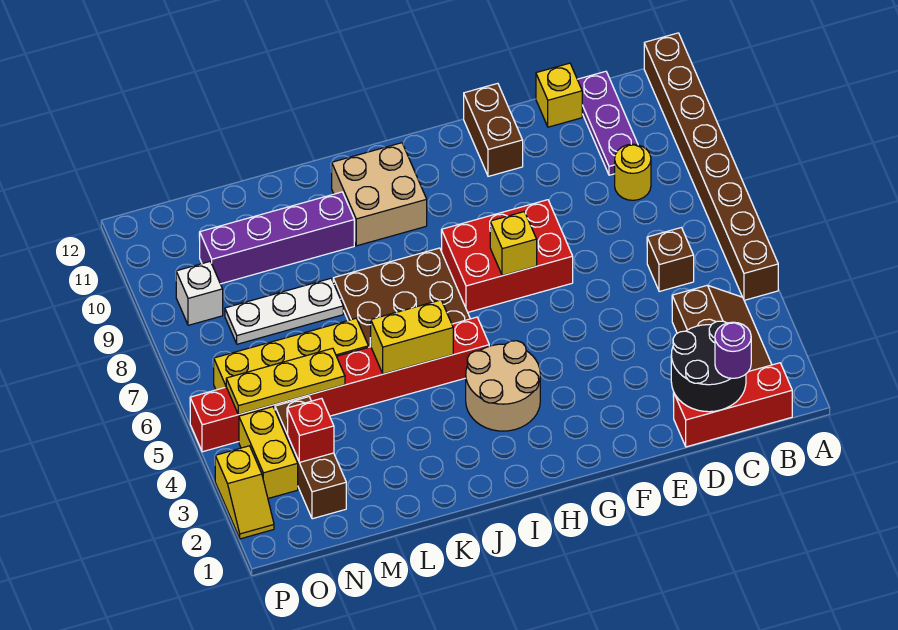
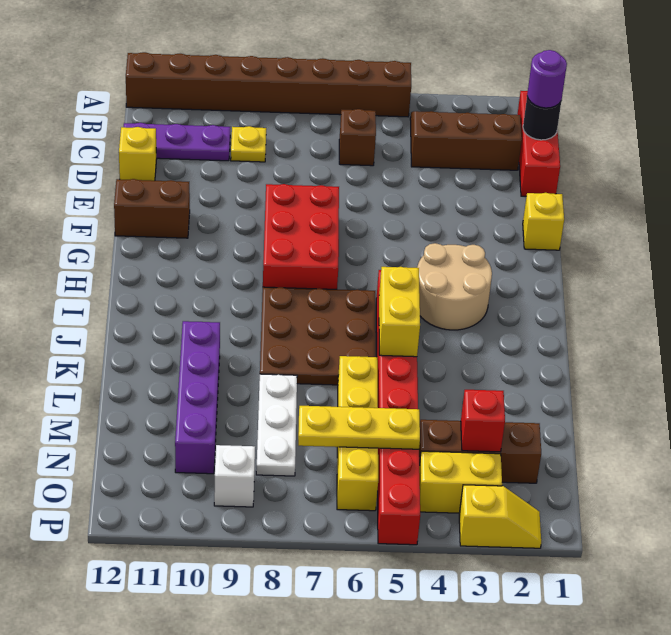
black 2x2 round brick [671,321,746,412] -> black 1x1 round brick [523,97,561,140]
yellow 1x1 round brick [615,144,651,200] -> yellow 1x1 plate [231,126,266,162]
yellow 1x1 brick [490,212,537,276] -> yellow 1x1 brick moved to [523,193,564,250]
tan 2x2 brick [332,143,427,246] -> none
yellow 1x3 plate [226,348,345,414] -> yellow 1x3 plate turned to [298,406,420,449]

